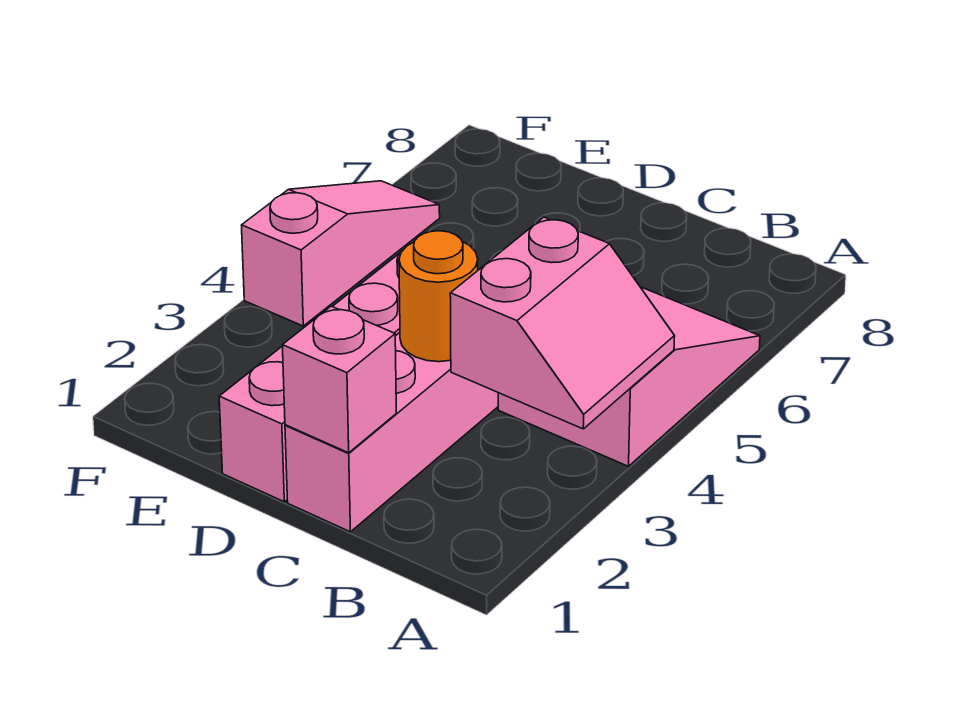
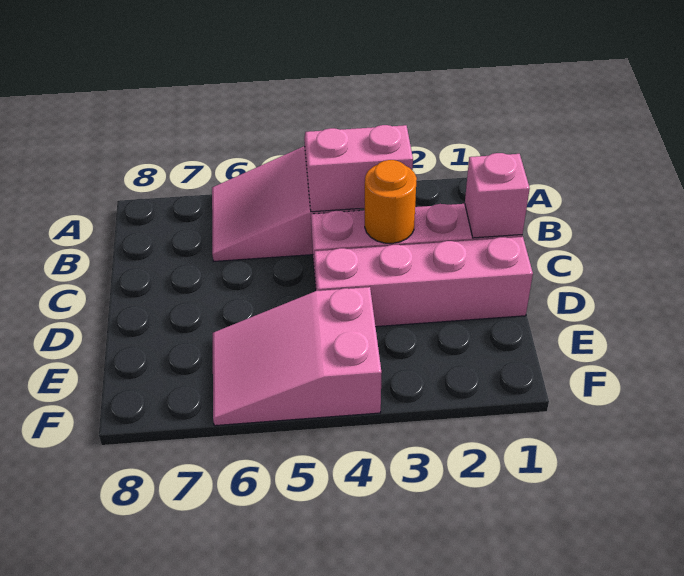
pink 1x3 slope [242,181,440,326] -> pink 2x3 slope [213,287,382,426]

